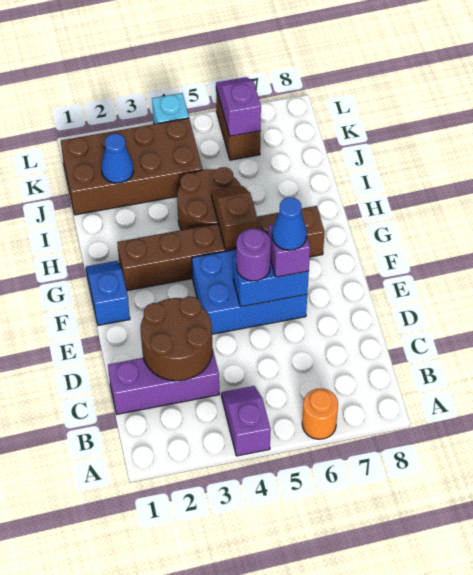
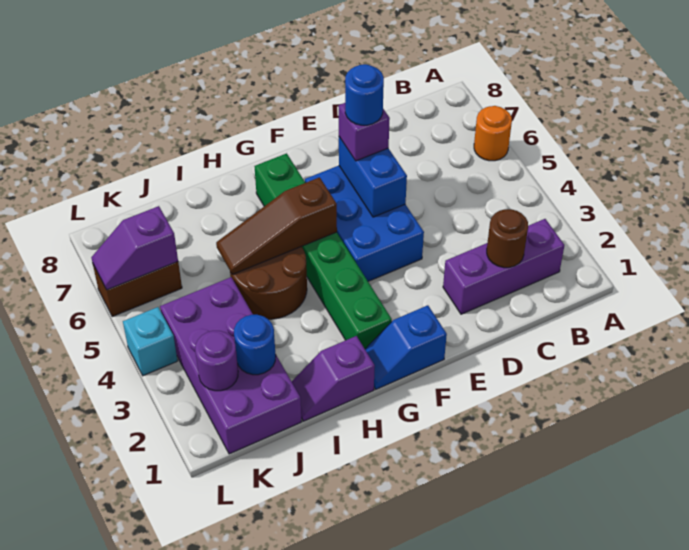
purple 1x2 slope [221,386,271,456] -> purple 1x2 slope moved to [292,336,375,421]
purple 1x3 brick [108,348,219,414] -> purple 1x3 brick turned to [443,219,564,314]
brown 2x2 round brick [141,296,212,381] -> brown 1x1 round brick [487,209,528,268]
purple 1x1 round brick [236,228,271,281] -> purple 1x1 round brick moved to [195,331,238,391]
blue 1x1 cone [272,197,307,250] -> blue 1x1 round brick [345,64,384,125]
brown 1x6 brick [117,206,325,291] -> green 1x6 brick [255,153,392,349]
brown 1x2 slope [211,186,258,250] -> brown 1x3 slope [216,177,337,275]
brown 2x4 brick [61,118,202,215] -> purple 2x4 brick [160,277,302,454]
blue 1x1 cone [101,134,134,183] -> blue 1x1 round brick [234,315,276,375]

